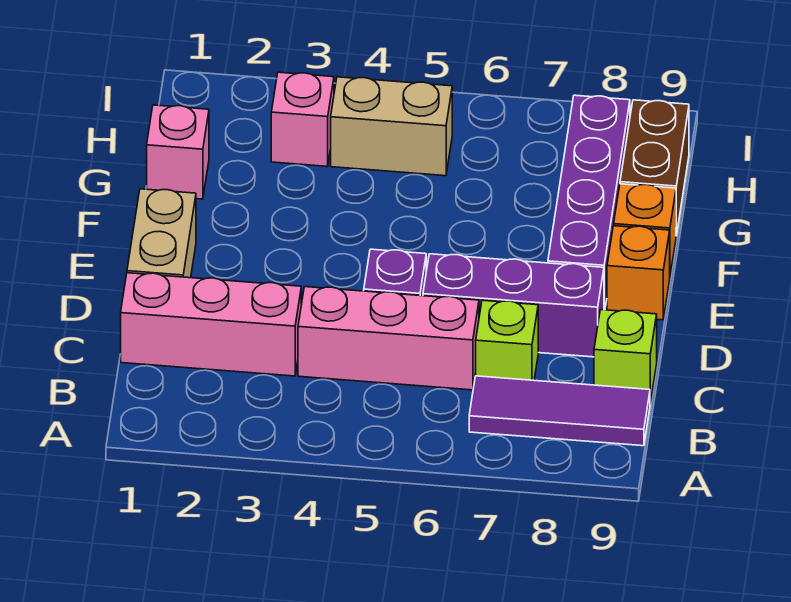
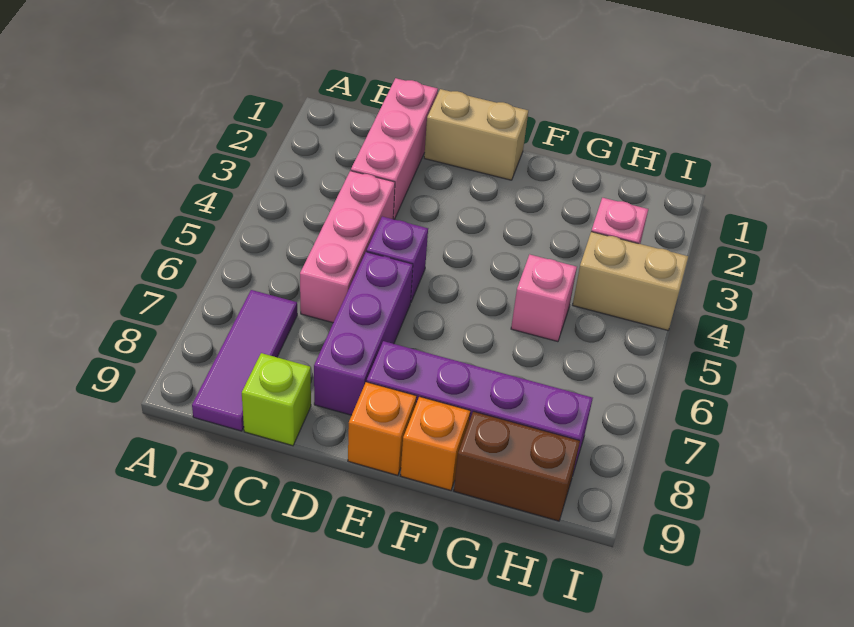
lime 1x1 brick [476,300,538,380] -> none
pink 1x1 brick [147,105,209,199] -> pink 1x1 brick moved to [511,254,577,342]
tan 1x2 brick [331,77,452,176] -> tan 1x2 brick turned to [573,232,688,330]

